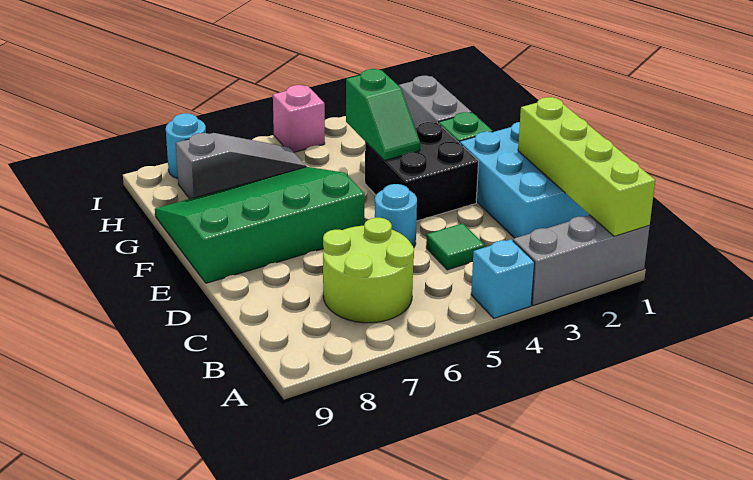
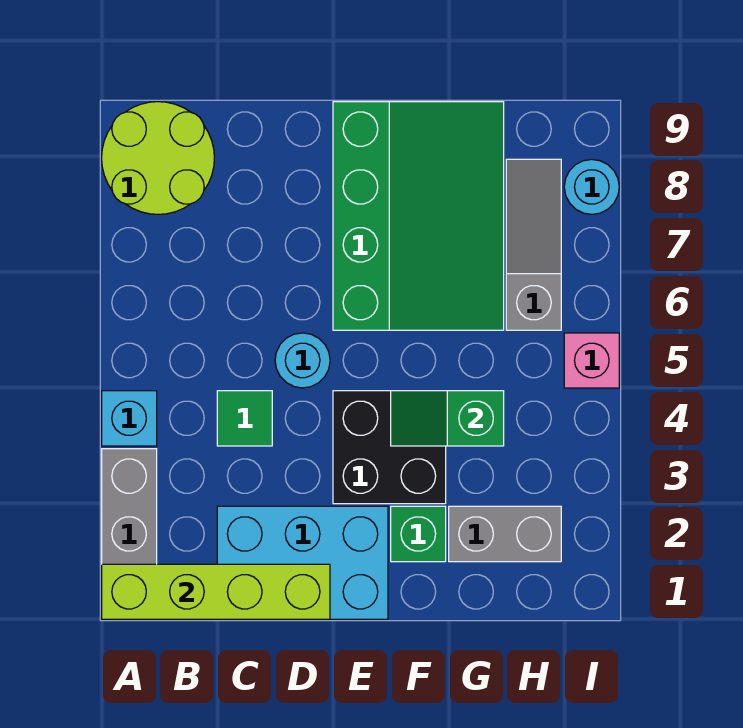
lime 2x2 round brick [323,218,414,323] -> lime 2x2 round brick moved to [102,102,214,214]
grey 1x3 slope [176,133,306,199] -> grey 1x3 slope turned to [506,159,561,330]

